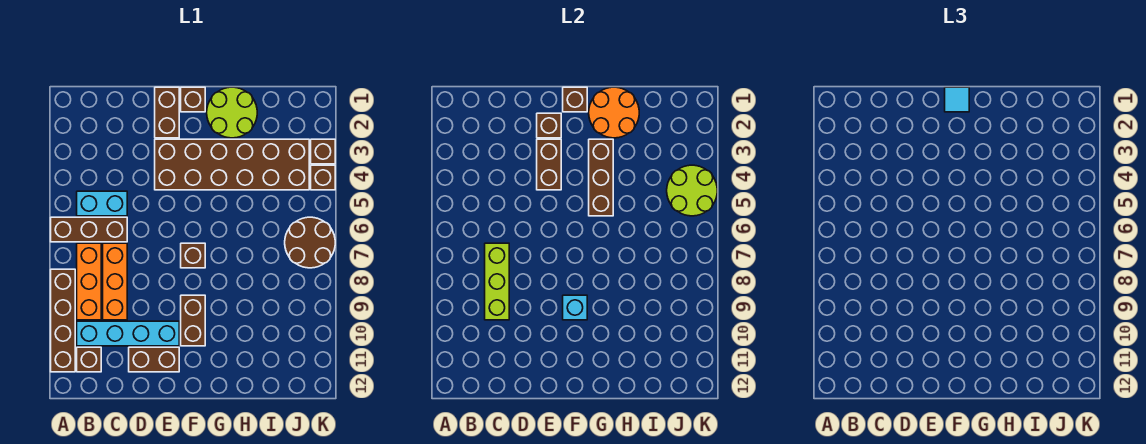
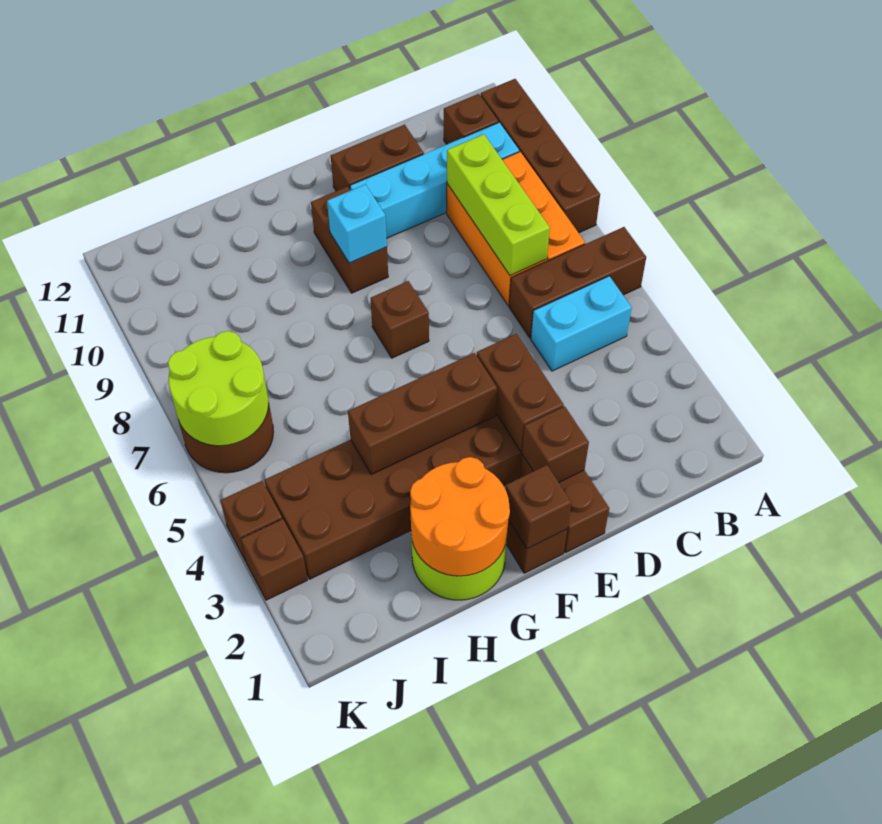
cyan 1x1 tile [945,87,969,112] -> none
brown 1x3 brick [589,139,613,216] -> brown 1x3 brick turned to [348,353,497,474]
lime 2x2 round brick [667,165,717,216] -> lime 2x2 round brick moved to [168,331,269,446]

